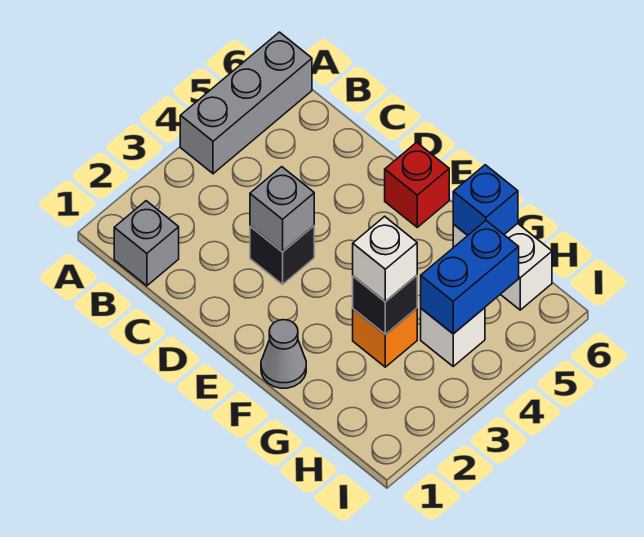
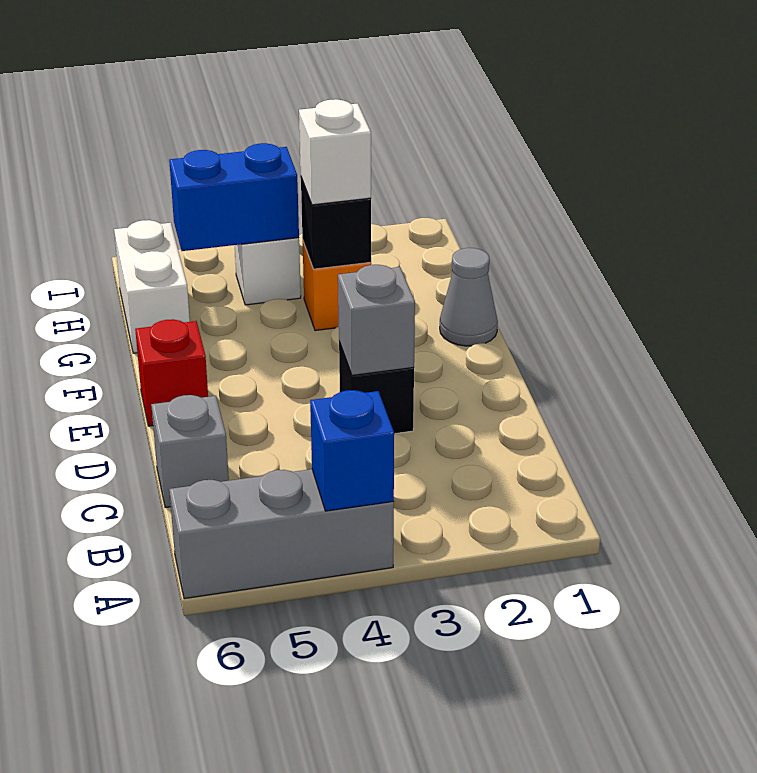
grey 1x1 brick [114,201,179,286] -> grey 1x1 brick moved to [151,395,229,508]
blue 1x1 brick [453,165,518,235] -> blue 1x1 brick moved to [310,390,394,511]

